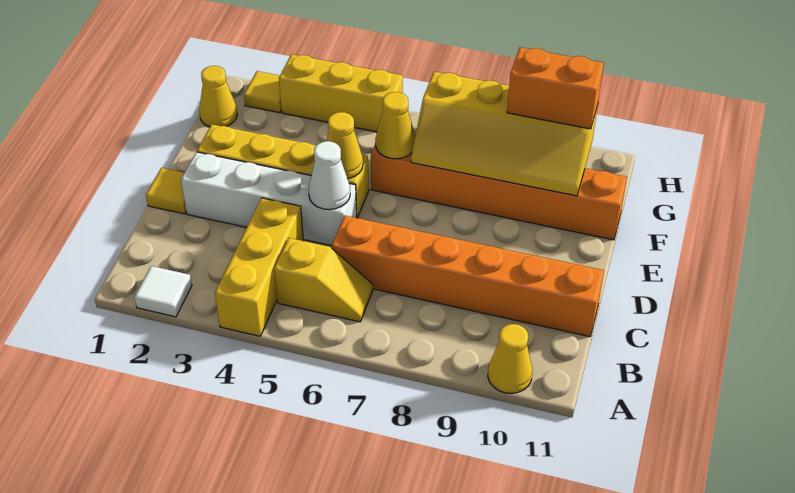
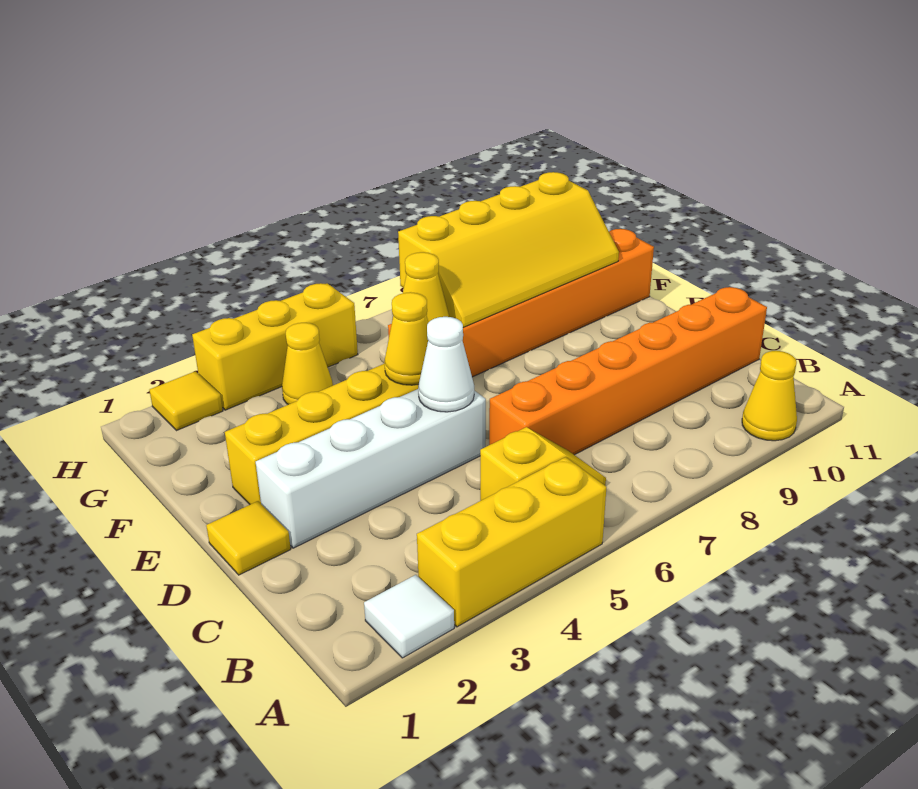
yellow 1x3 brick [215,198,303,336] -> yellow 1x3 brick turned to [417,457,607,627]
yellow 1x1 cone [199,66,237,127] -> yellow 1x1 cone moved to [282,323,333,405]
orange 1x2 brick [507,47,604,129] -> none

